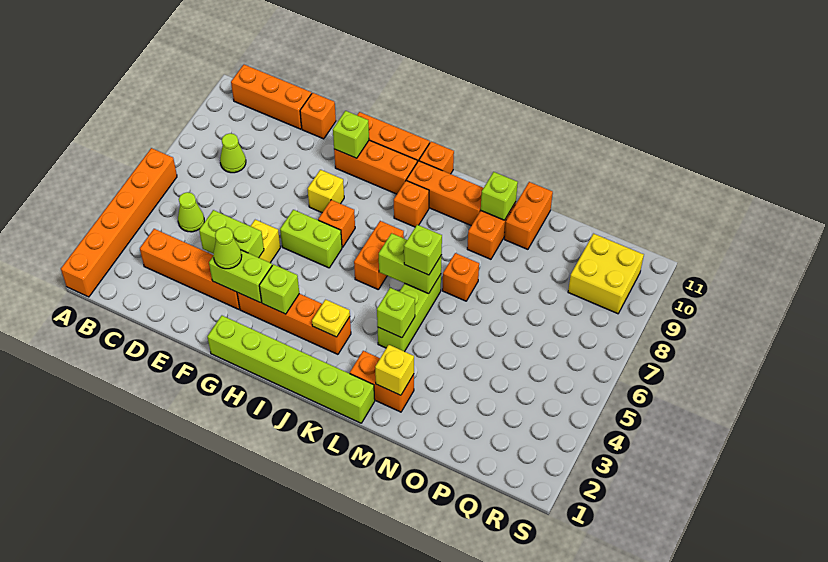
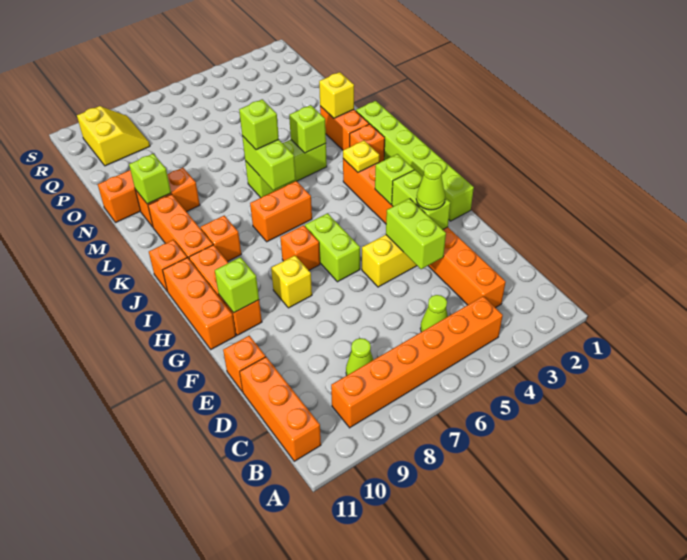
orange 1x6 brick [61,148,177,297] -> orange 1x6 brick moved to [331,296,503,428]
orange 1x1 brick [442,253,479,301] -> orange 1x1 brick moved to [350,124,385,163]
yellow 2x2 brick [568,234,644,314] -> yellow 2x2 slope [77,106,150,166]

